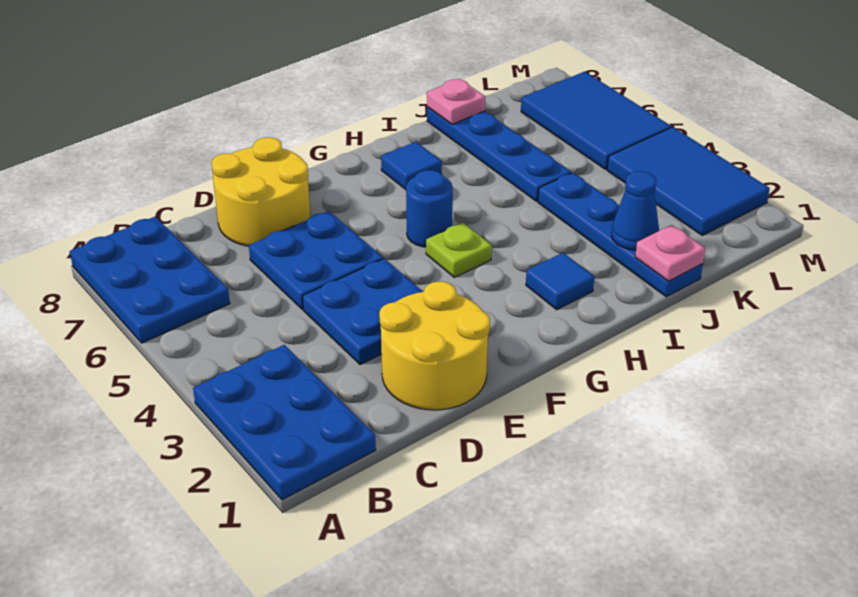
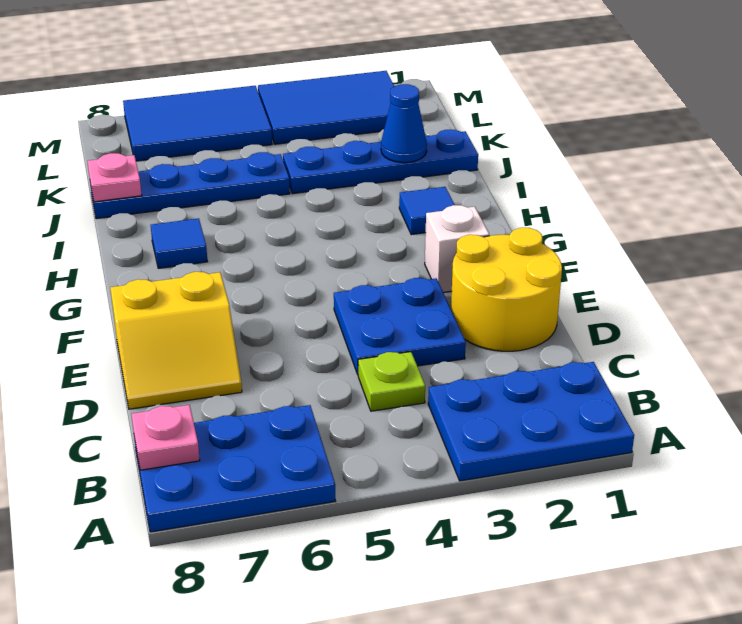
blue 2x2 plate [249,211,383,309] -> none
yellow 2x2 round brick [212,137,310,246] -> yellow 2x2 slope [110,272,242,409]
none -> white 1x1 brick [425,205,489,292]
lime 1x1 plate [426,223,492,277] -> lime 1x1 plate moved to [358,352,425,411]
blue 1x1 round brick [406,170,453,247] -> none
pink 1x1 plate [635,225,705,281] -> pink 1x1 plate moved to [131,405,200,470]

